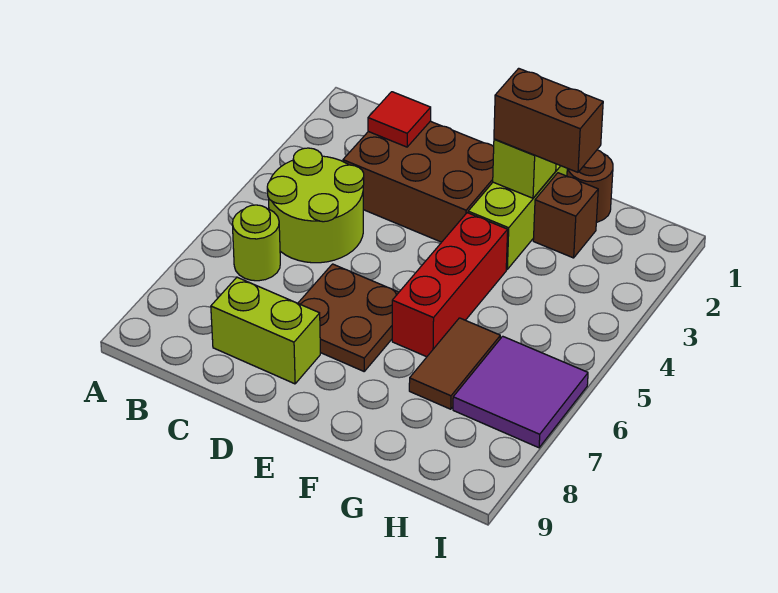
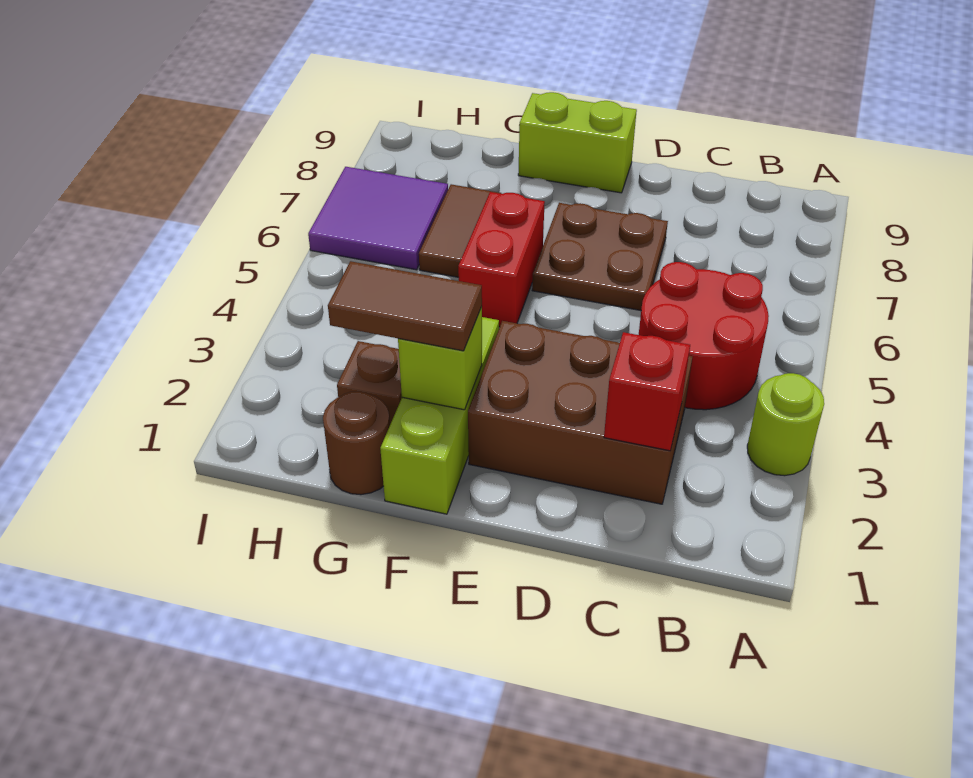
lime 2x2 round brick [267,148,364,263] -> red 2x2 round brick [639,262,769,410]
lime 1x1 round brick [232,205,280,281] -> lime 1x1 round brick moved to [747,373,824,476]
red 1x1 tile [368,92,431,147] -> red 1x1 brick [604,332,690,451]
lime 1x2 brick [211,277,320,384] -> lime 1x2 brick moved to [518,92,637,193]
brown 1x2 brick [494,68,603,172] -> brown 1x2 tile [328,261,482,351]
red 1x3 brick [392,213,508,357] -> red 1x2 brick [458,192,545,327]

